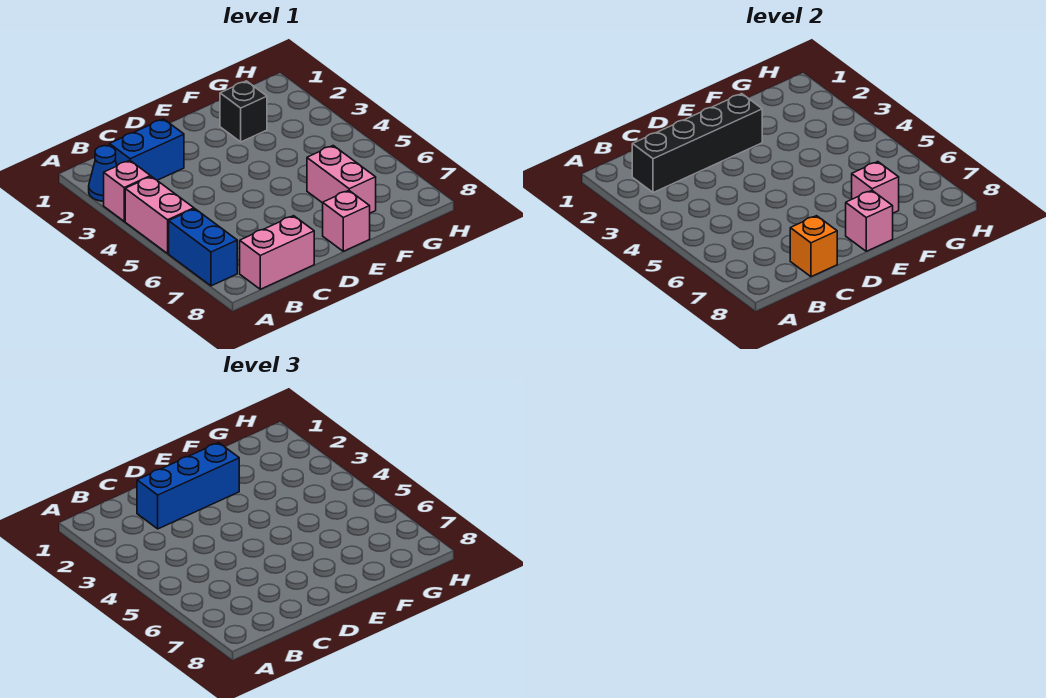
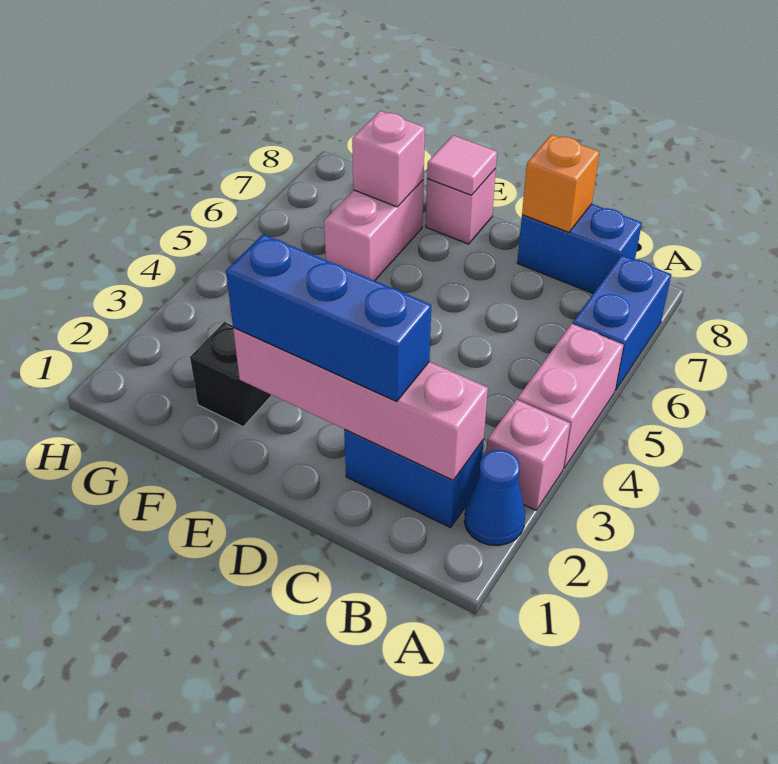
black 1x4 brick [632,94,762,193] -> pink 1x4 brick [233,328,488,480]
pink 1x2 brick [240,216,314,289] -> blue 1x2 brick [517,204,642,293]
pink 1x1 brick [846,190,893,251] -> pink 1x1 tile [427,135,497,195]

